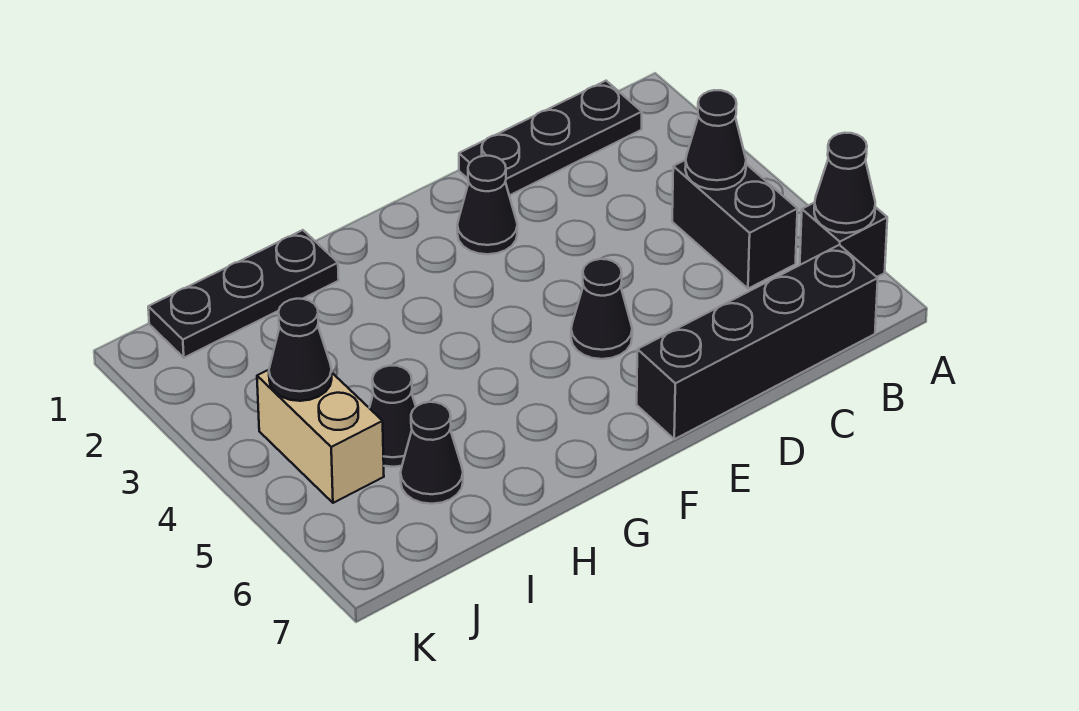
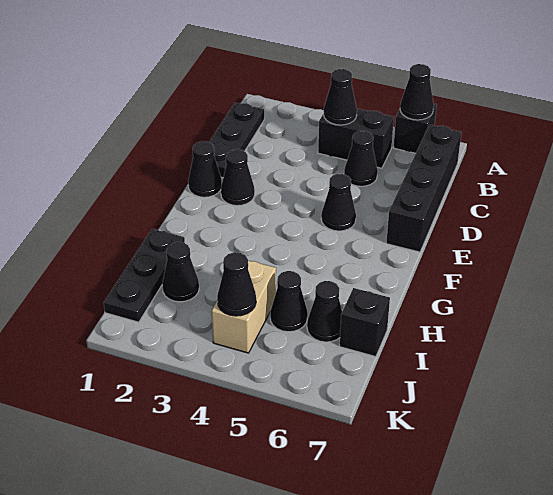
none -> black 1x1 cone [344,131,378,186]
none -> black 1x1 cone [188,141,222,197]
none -> black 1x1 cone [162,242,199,302]
none -> black 1x1 brick [340,288,390,357]
tan 1x2 brick [257,370,384,503] -> tan 1x2 brick turned to [212,260,276,353]

